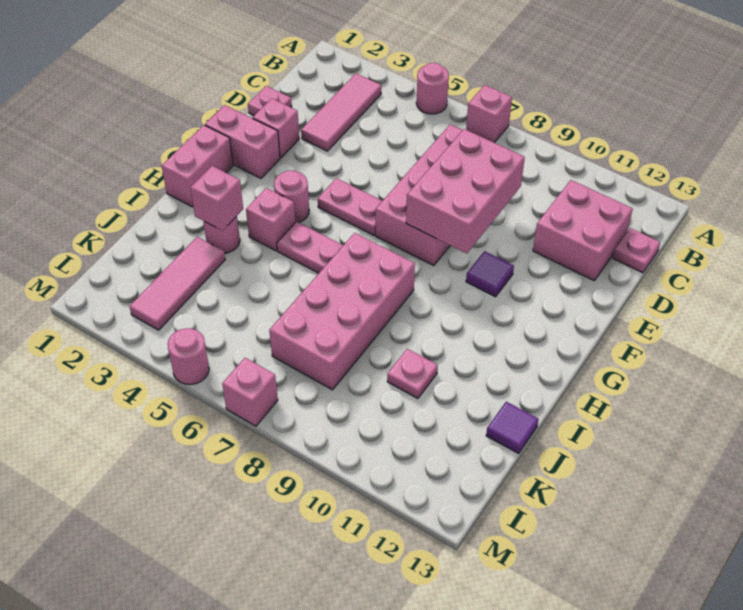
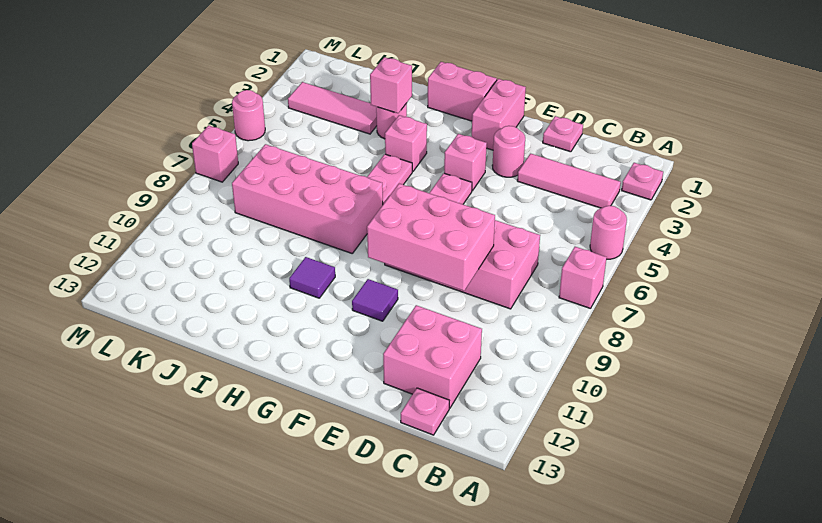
pink 1x1 brick [253,98,299,158] -> pink 1x1 brick moved to [444,134,487,191]
pink 1x1 round brick [274,170,309,222] -> pink 1x1 round brick moved to [492,126,525,177]
pink 1x1 plate [387,349,438,398] -> pink 1x1 plate moved to [622,163,663,200]
purple 1x1 tile [486,402,539,454] -> purple 1x1 tile moved to [289,257,335,298]

